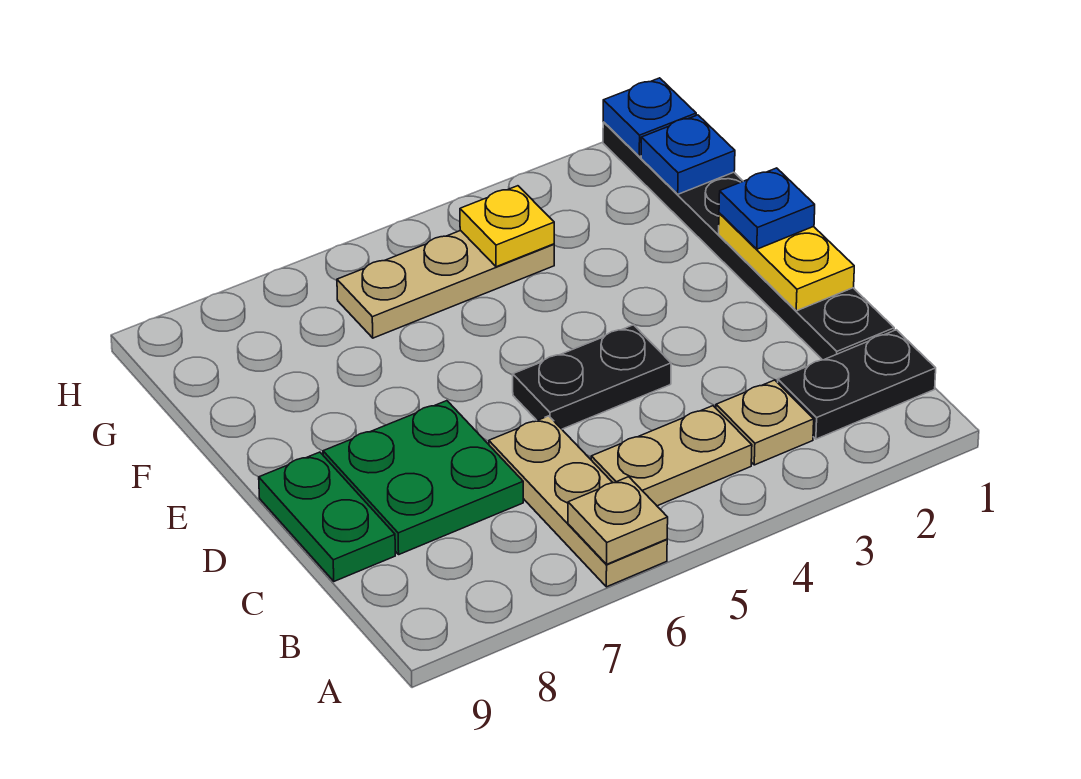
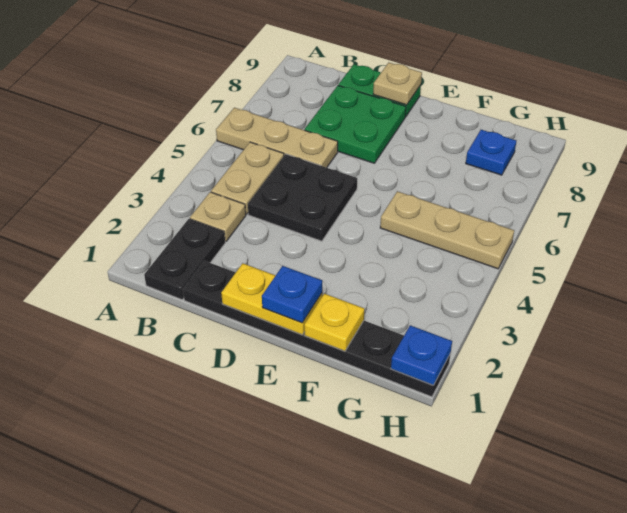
tan 1x1 plate [568,477,668,564] -> tan 1x1 plate moved to [373,63,422,105]
black 1x2 plate [513,325,671,429] -> black 2x2 plate [248,154,357,241]
blue 1x1 plate [641,115,735,194] -> blue 1x1 plate moved to [466,130,516,175]
tan 1x3 plate [337,231,554,338] -> tan 1x3 plate turned to [380,191,514,269]
yellow 1x1 plate [460,186,554,267] -> yellow 1x1 plate moved to [304,294,364,351]

